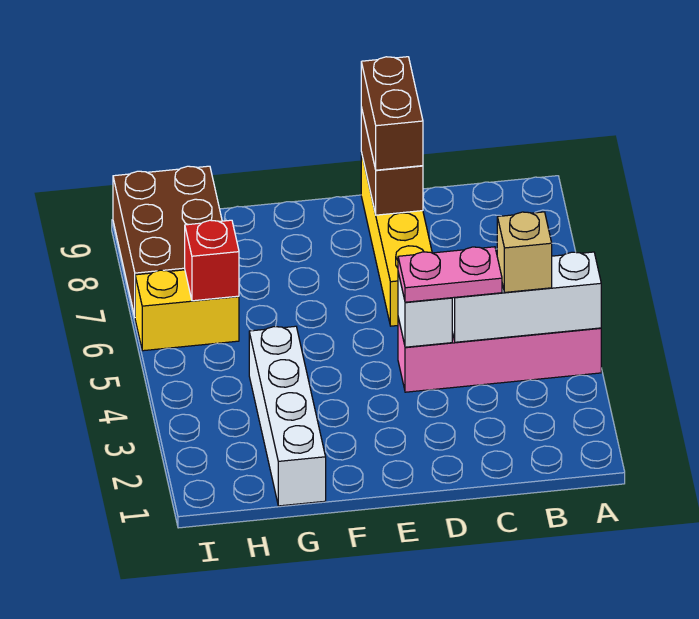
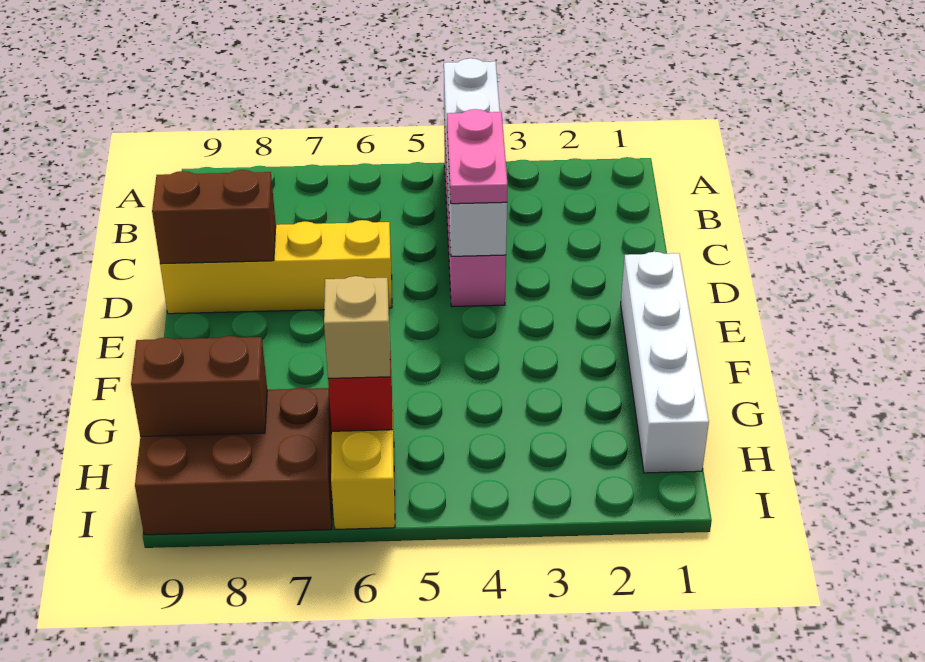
tan 1x1 brick [497,212,552,292] -> tan 1x1 brick moved to [324,276,390,378]
brown 1x2 brick [361,57,423,170] -> brown 1x2 brick moved to [131,336,267,437]
white 1x4 brick [249,326,326,506] -> white 1x4 brick turned to [621,252,709,473]

